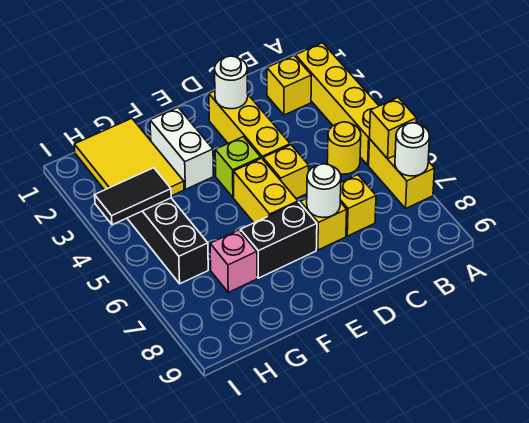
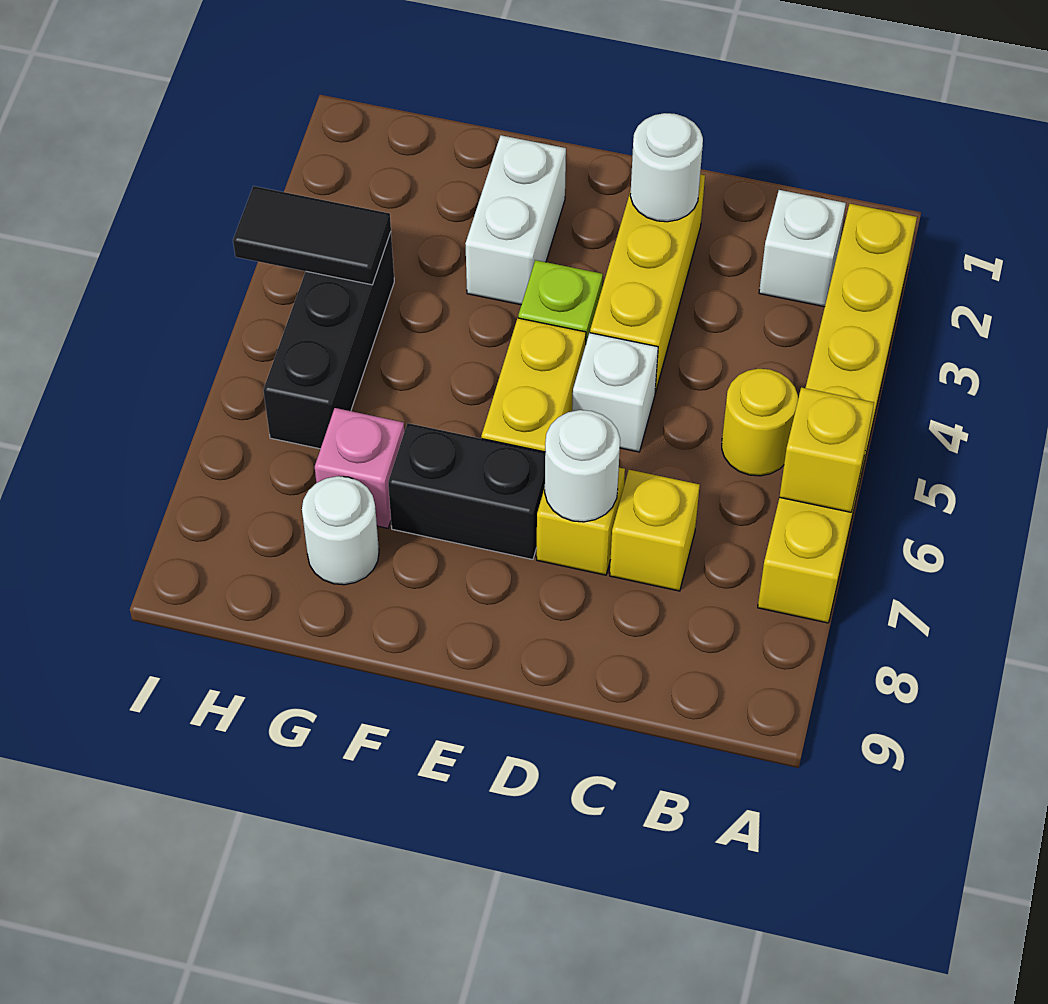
white 1x1 round brick [395,123,430,176] -> white 1x1 round brick moved to [302,476,379,585]
yellow 1x1 brick [267,56,311,115] -> white 1x1 brick [759,190,846,307]
yellow 1x1 brick [263,145,309,199] -> white 1x1 brick [572,333,658,452]
yellow 2x3 tile [74,118,184,196] -> none

